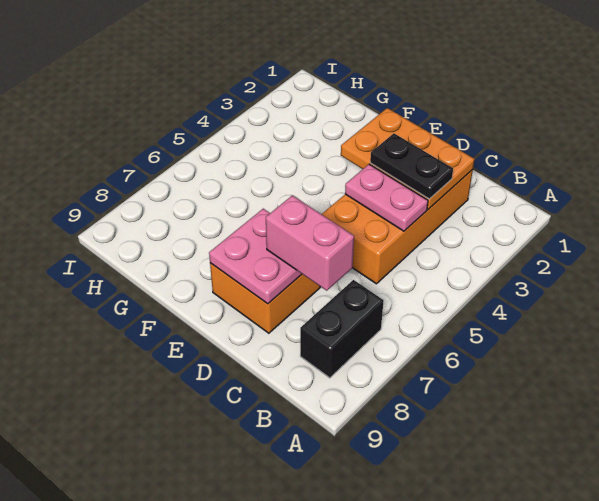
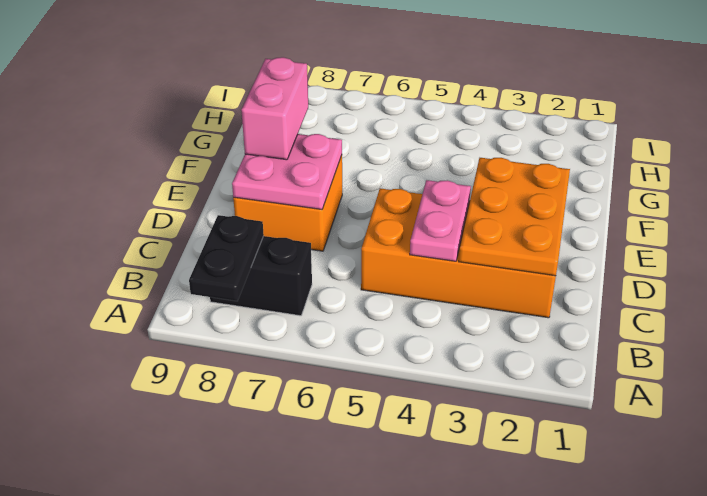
black 1x2 plate [370,133,453,199] -> black 1x2 plate moved to [189,215,264,301]
pink 1x2 brick [266,195,354,291] -> pink 1x2 brick moved to [241,57,308,160]

